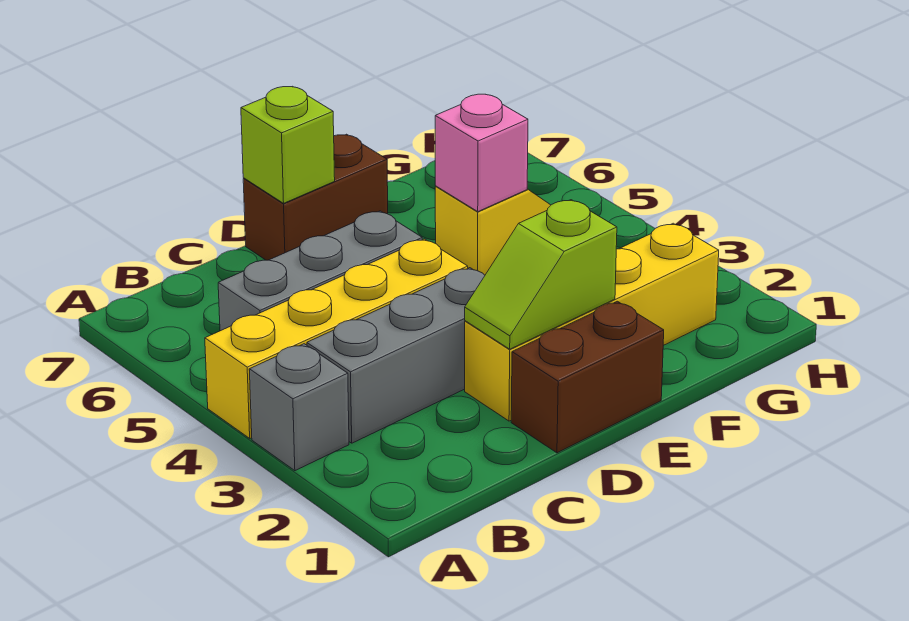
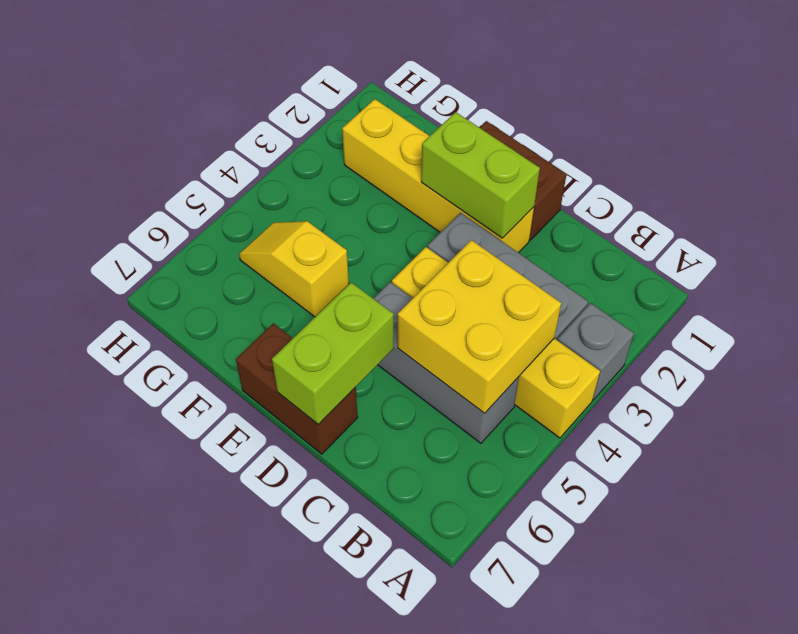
none -> yellow 2x2 brick [398,240,561,413]
lime 1x2 slope [465,200,617,349] -> lime 1x2 brick [421,112,540,238]
lime 1x1 brick [241,86,335,203] -> lime 1x2 brick [272,282,394,425]
pink 1x1 brick [435,94,528,211] -> none

